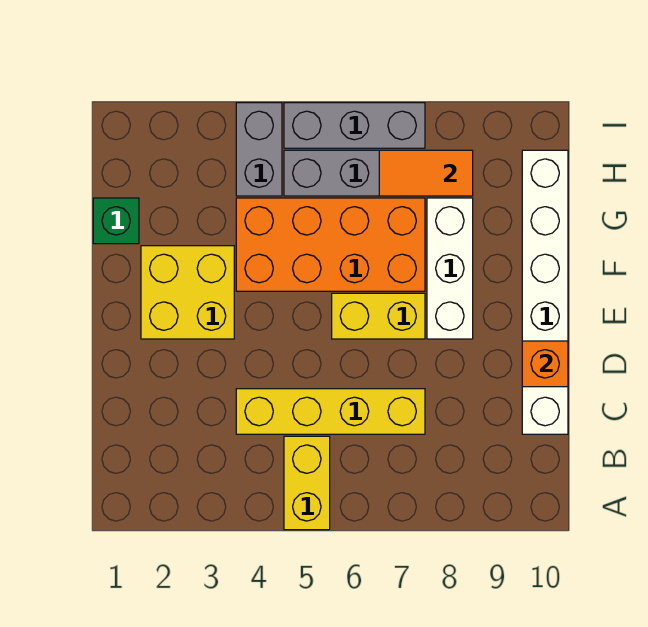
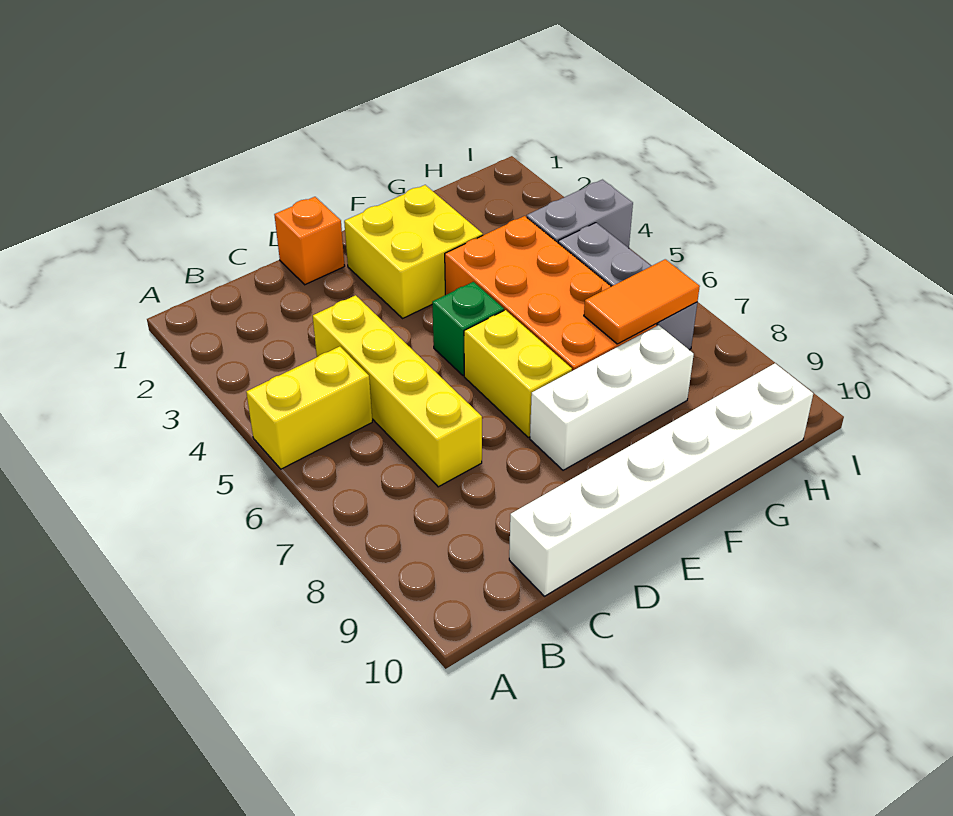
orange 1x1 brick [522,341,568,387] -> orange 1x1 brick moved to [274,197,345,285]
green 1x1 brick [93,198,139,244] -> green 1x1 brick moved to [432,282,504,376]
orange 1x2 tile [379,150,473,196] -> orange 1x2 tile turned to [584,259,700,344]
grey 1x3 brick [284,103,425,148] -> none

